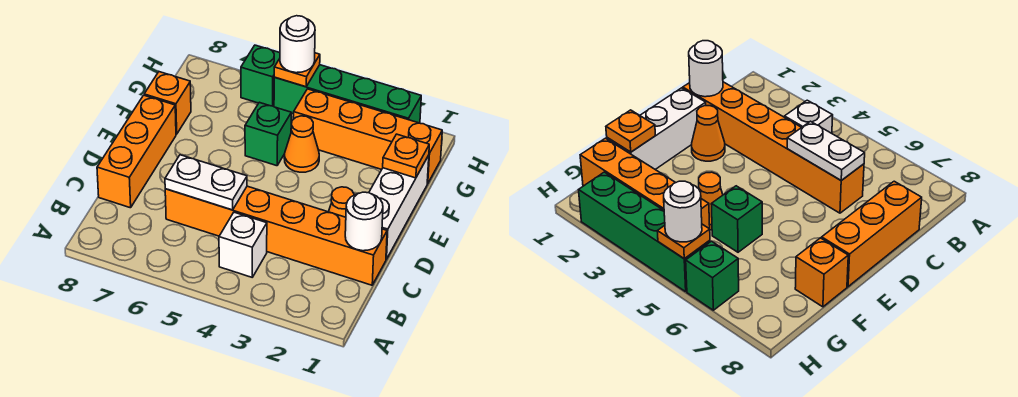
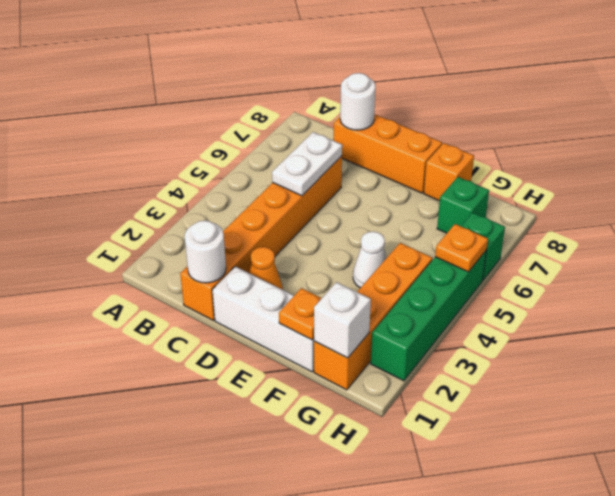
white 1x1 brick [219,212,267,277] -> white 1x1 brick moved to [314,282,371,358]
orange 1x1 cone [284,116,319,172] -> white 1x1 cone [353,231,386,288]
green 1x1 brick [245,102,291,166] -> green 1x1 brick moved to [437,177,489,233]
white 1x1 round brick [280,16,315,73] -> white 1x1 round brick moved to [340,73,375,130]

